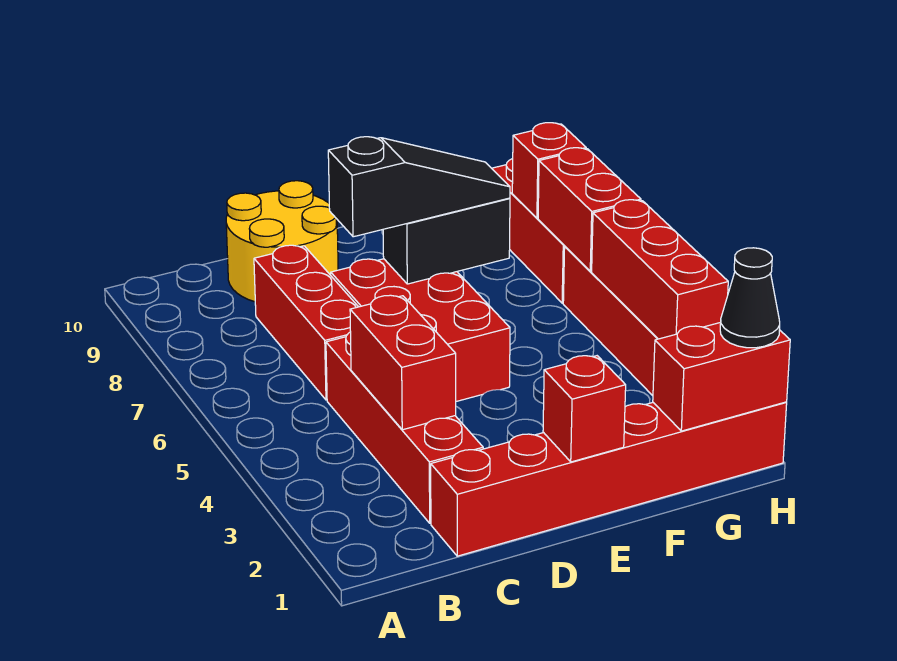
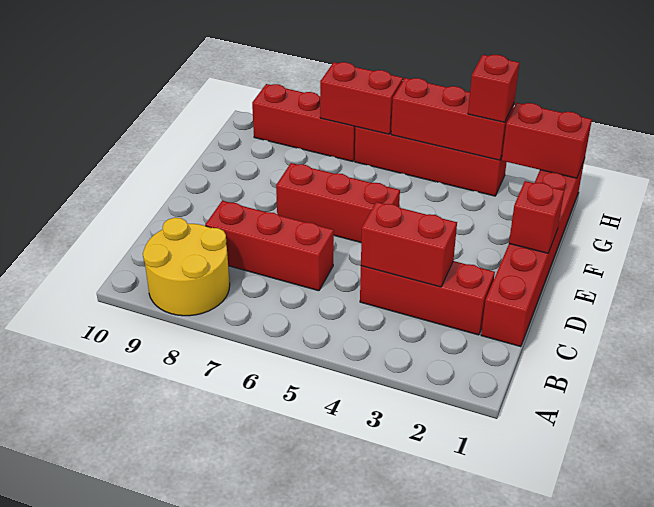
red 1x4 brick [326,332,483,523] -> red 1x3 brick [360,261,495,335]
yellow 2x2 round brick [226,181,338,302] -> yellow 2x2 round brick moved to [143,218,230,316]
red 2x3 brick [331,259,510,401] -> red 1x3 brick [276,163,400,242]
black 1x3 slope [328,137,510,237] -> none
black 1x2 brick [383,198,510,284] -> none
red 1x2 brick [653,322,790,431] -> red 1x2 brick turned to [502,103,592,178]
black 1x1 cone [720,248,780,348] -> none
red 1x1 brick [512,123,586,218] -> red 1x1 brick moved to [468,55,519,122]

